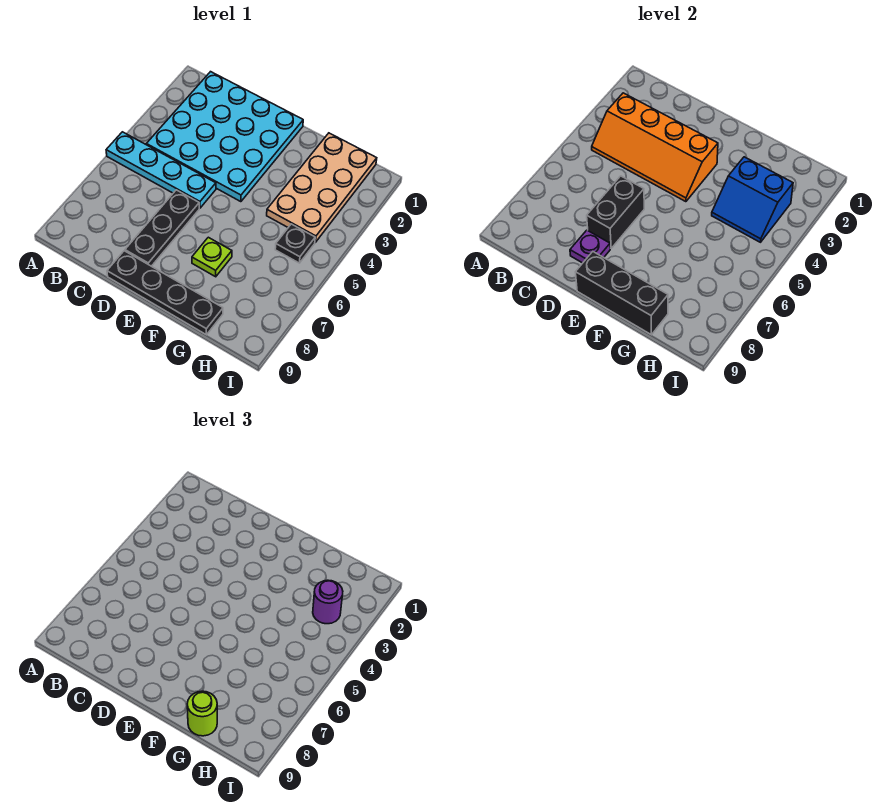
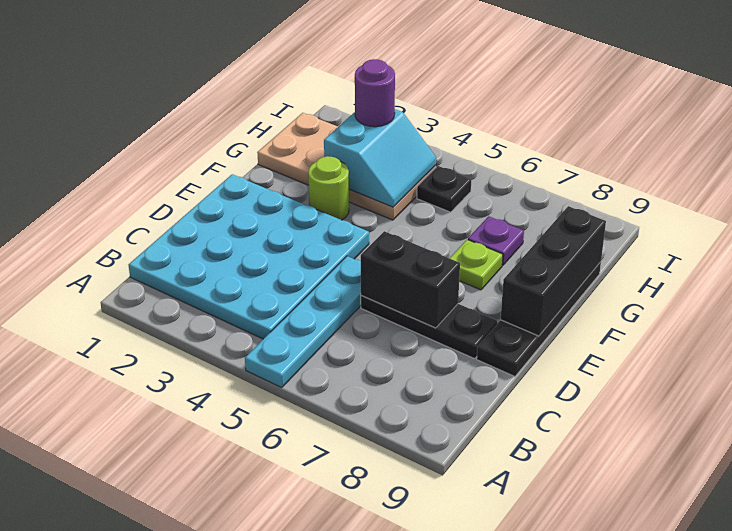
orange 2x4 slope [592,93,718,202] -> none
purple 1x1 plate [570,230,610,263] -> purple 1x1 plate moved to [468,216,524,265]
blue 2x2 slope [712,157,793,242] -> cyan 2x2 slope [324,109,436,207]
lime 1x1 round brick [187,691,217,736] -> lime 1x1 round brick moved to [308,156,349,220]

